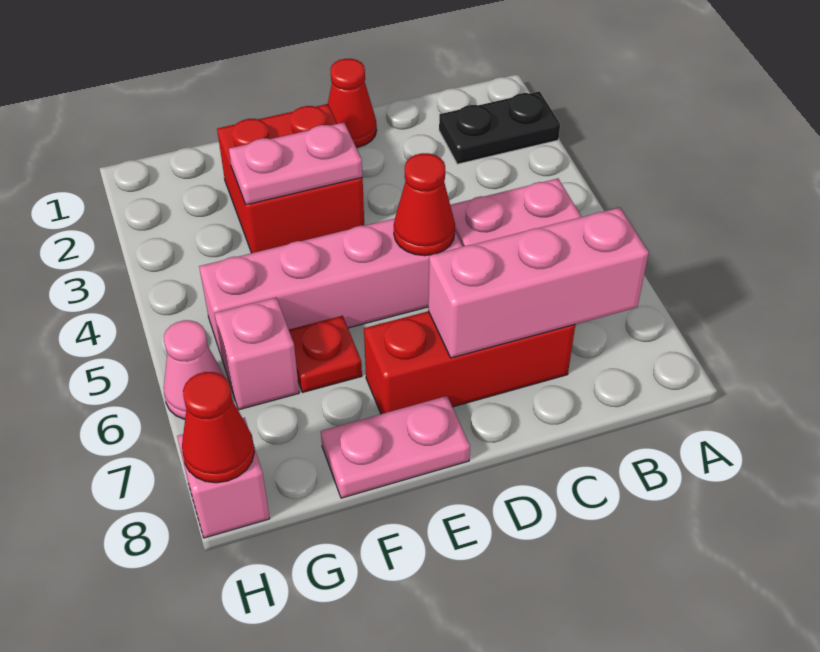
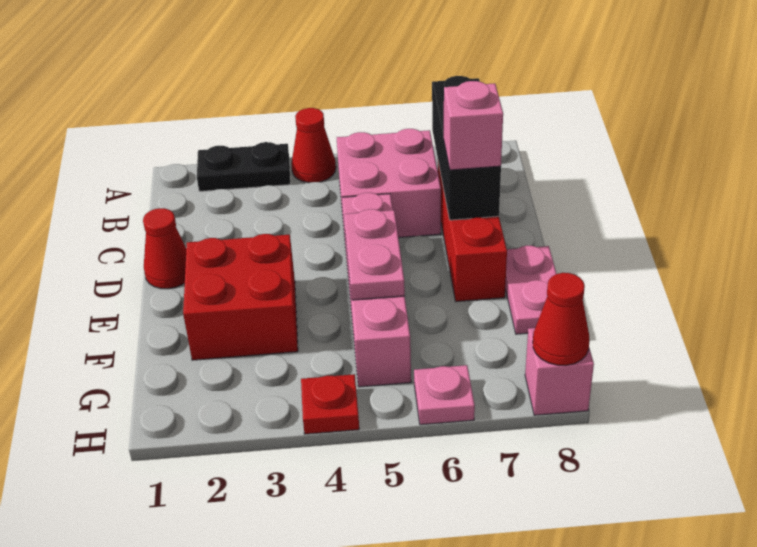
black 1x2 plate [439,91,560,164] -> black 1x2 plate turned to [197,142,290,191]
pink 1x3 brick [428,208,649,358] -> black 1x3 brick [432,76,501,220]
red 1x1 cone [394,153,455,256] -> red 1x1 cone moved to [291,108,336,183]
pink 1x2 plate [229,123,363,205] -> pink 1x2 plate moved to [344,209,405,300]
red 1x1 plate [289,316,362,392] -> red 1x1 plate moved to [301,374,359,434]
pink 1x1 brick [214,297,299,410] -> pink 1x1 brick moved to [444,81,503,170]
pink 1x1 cone [164,320,225,419] -> pink 1x1 plate [414,365,475,425]

